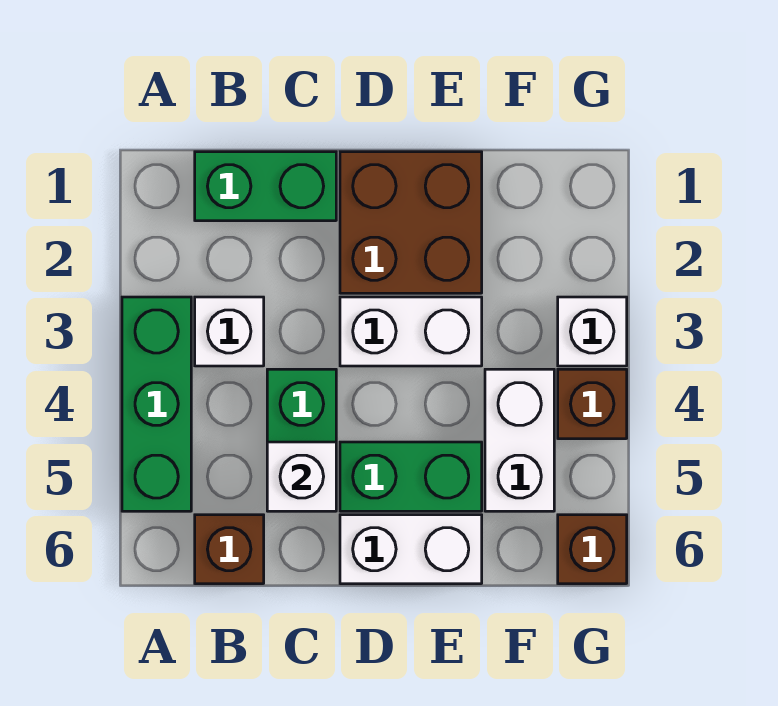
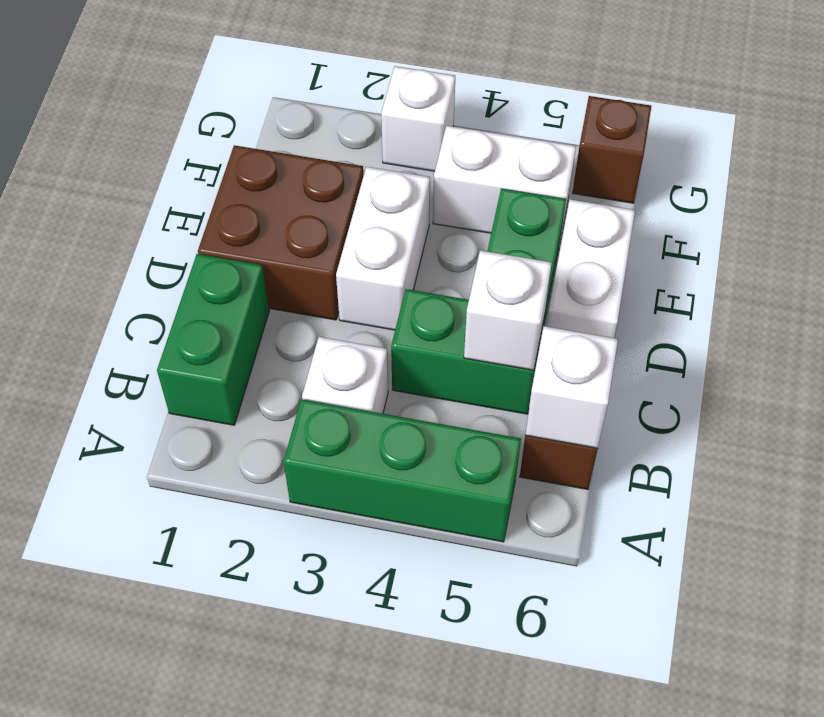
none -> white 1x1 brick [525,326,618,449]
brown 1x1 brick [558,369,627,439] -> none

